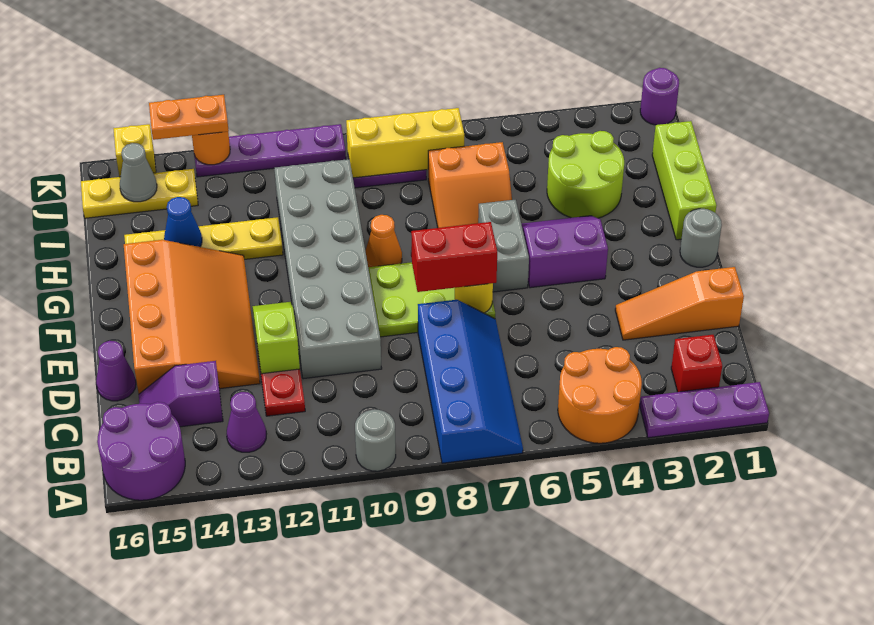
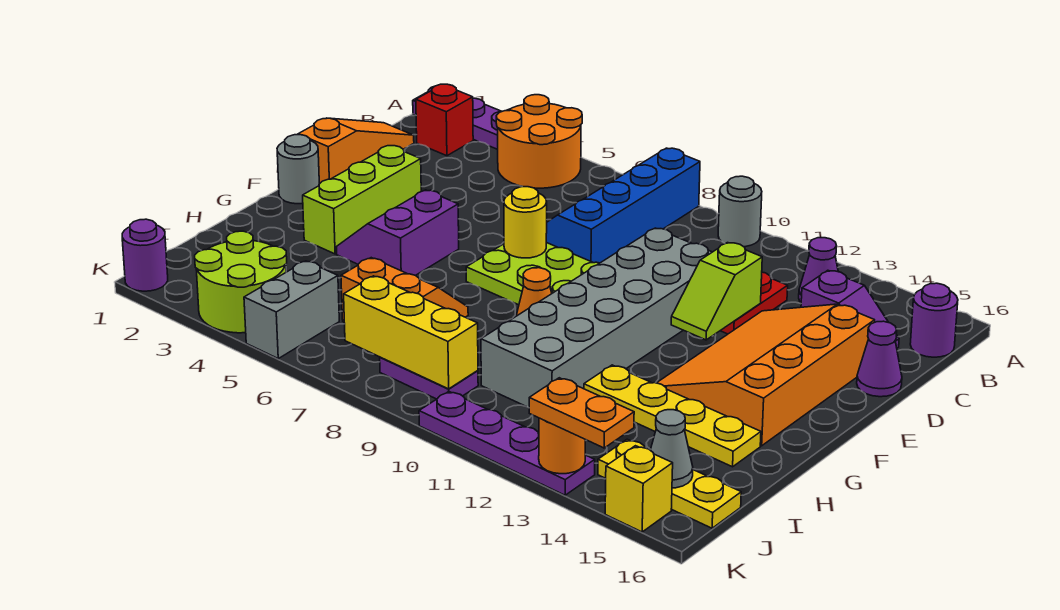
purple 2x2 round brick [97,402,185,500] -> purple 1x1 round brick [910,283,958,357]
orange 1x3 slope [615,267,744,340] -> orange 1x3 slope turned to [298,118,414,184]
red 1x2 brick [411,222,497,292] -> none
purple 2x2 slope [522,216,608,288] -> purple 2x2 slope turned to [337,190,459,275]
grey 1x2 brick [478,200,529,292] -> grey 1x2 brick moved to [244,261,339,358]
lime 1x3 brick [652,121,717,240] -> lime 1x3 brick moved to [303,146,421,254]
lime 2x2 round brick [547,131,624,218] -> lime 2x2 round brick moved to [195,231,287,333]
blue 1x1 cone [164,197,202,247] -> none

